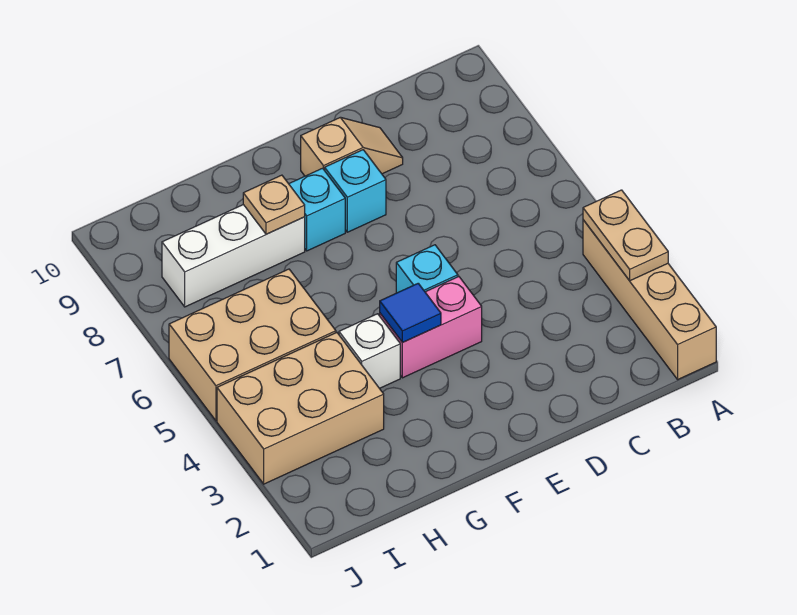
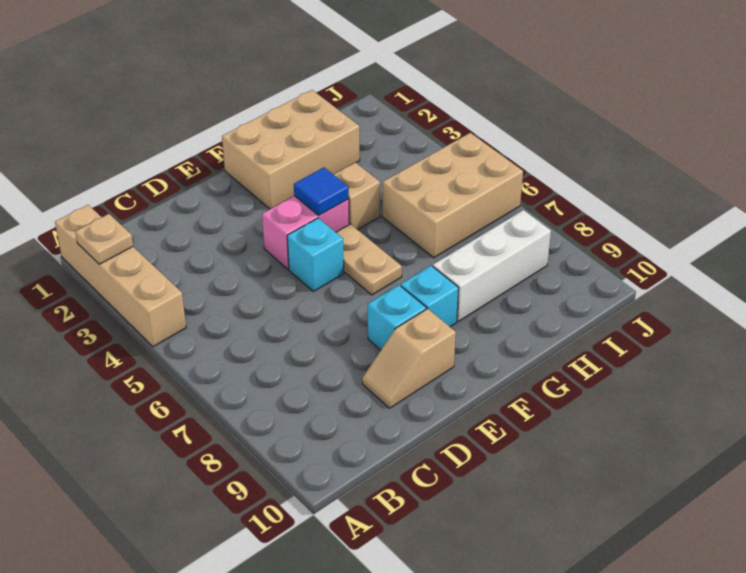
tan 1x2 plate [583,190,668,281] -> tan 1x2 plate moved to [336,224,402,295]
white 1x1 brick [339,314,400,388] -> tan 1x1 brick [333,163,380,230]
tan 1x1 plate [243,175,305,234] -> tan 1x1 plate moved to [75,214,133,264]
tan 2x3 brick [217,333,384,484] -> tan 2x3 brick moved to [222,90,360,209]

